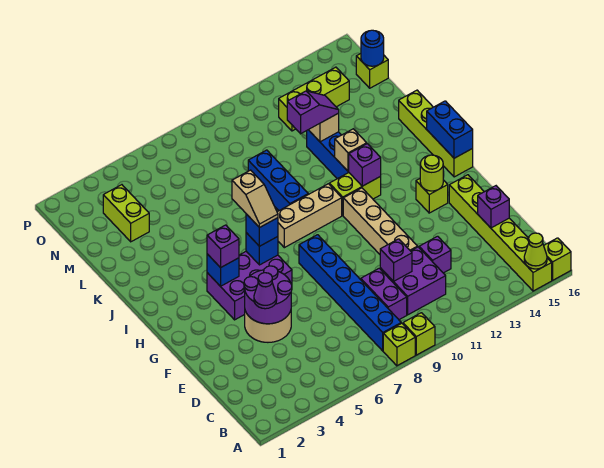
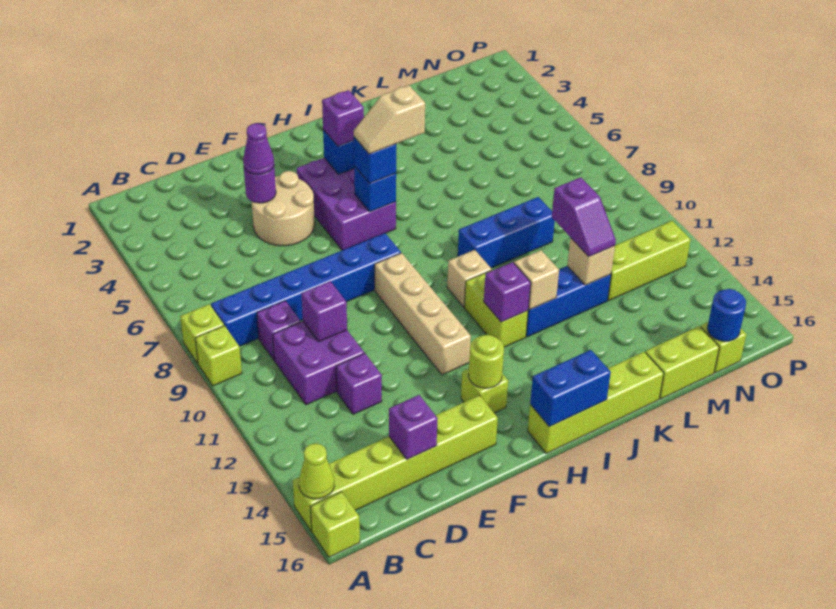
purple 1x2 brick [361,268,407,320] -> purple 1x1 brick [257,301,301,360]
purple 2x2 round brick [244,266,292,324] -> purple 1x1 round brick [244,167,276,203]
tan 1x4 brick [343,188,418,254] -> tan 1x4 brick turned to [375,253,471,375]
tan 1x3 brick [277,184,342,248] -> tan 1x1 brick [447,250,492,307]
lime 1x2 brick [103,185,149,242] -> lime 1x2 brick moved to [645,326,719,399]
lime 1x3 brick [279,67,349,131] -> lime 1x3 brick turned to [608,221,691,300]

